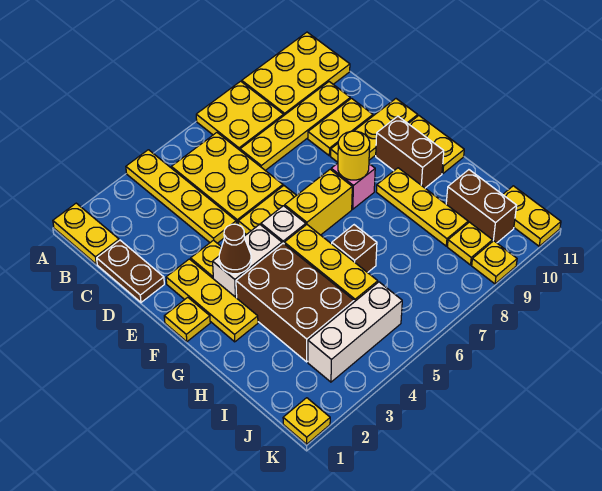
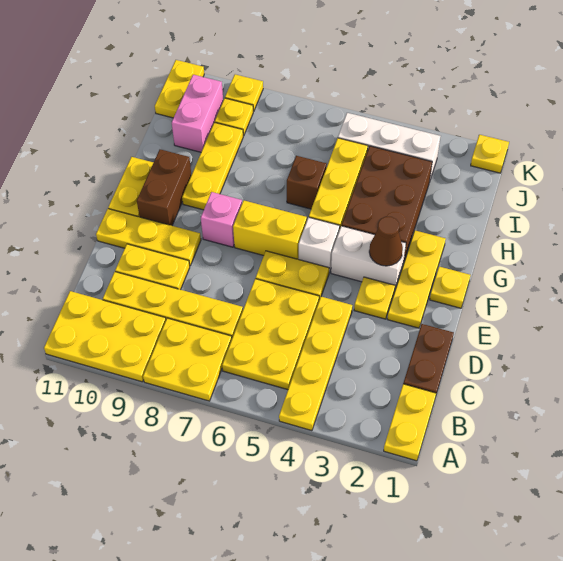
yellow 1x1 round brick [338,131,370,180] -> none
brown 1x2 brick [446,170,517,243] -> pink 1x2 brick [172,75,223,152]

